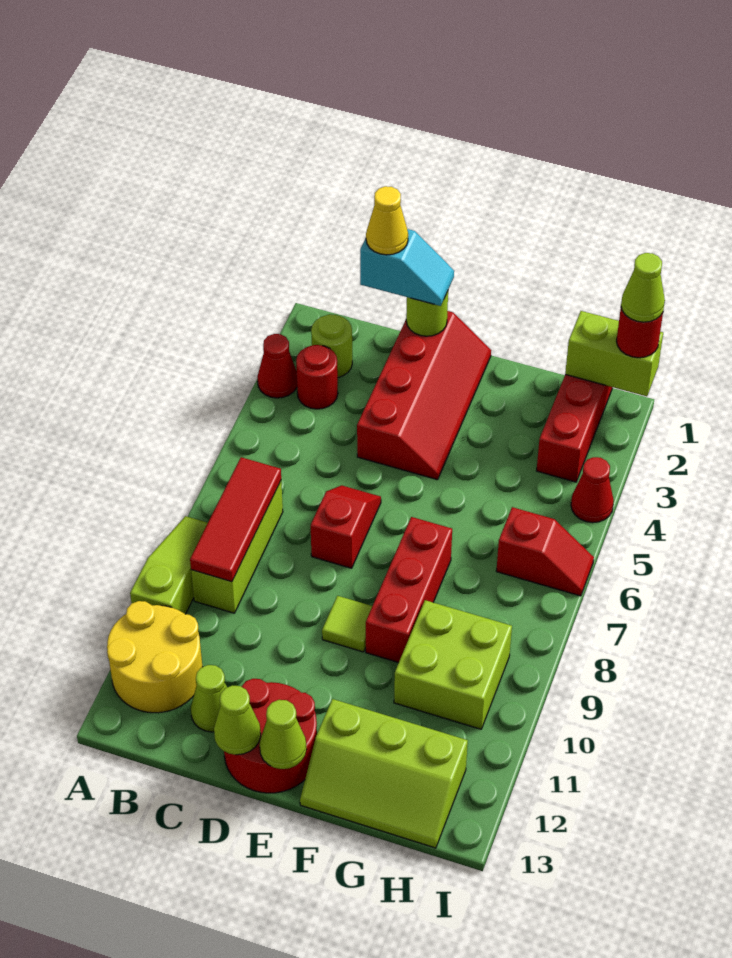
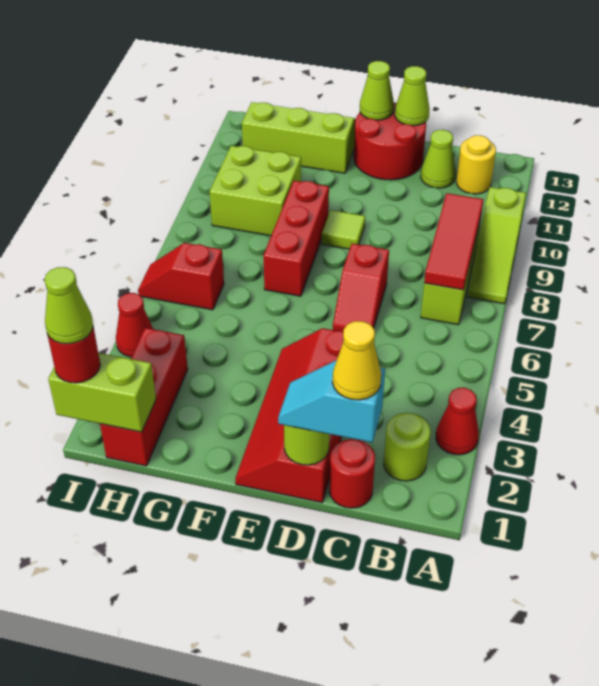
yellow 2x2 round brick [107,601,202,713] -> yellow 1x1 round brick [456,135,496,194]
red 1x1 round brick [296,345,338,409] -> red 1x1 round brick moved to [329,439,375,508]

